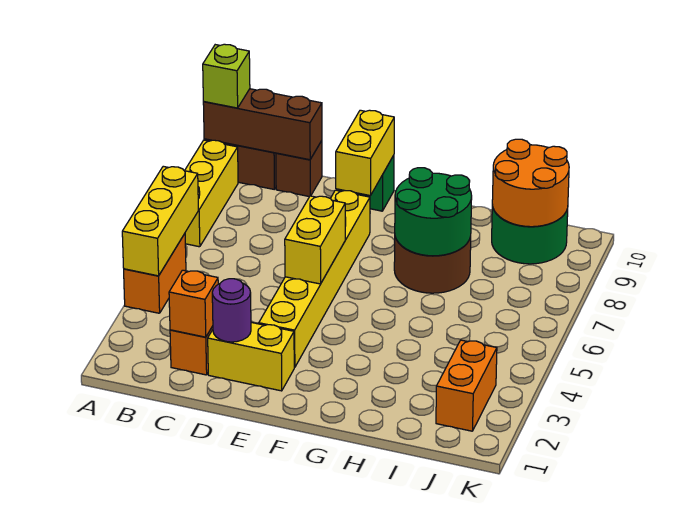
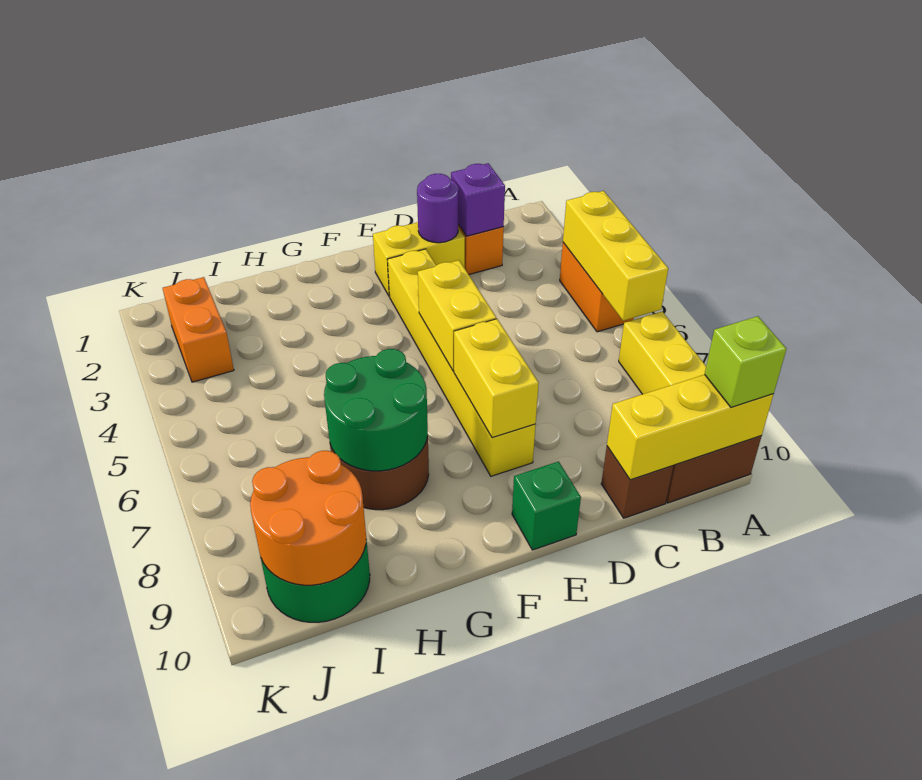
brown 1x3 brick [203,89,322,160] -> yellow 1x3 brick [607,375,774,480]
orange 1x1 brick [169,270,218,337] -> purple 1x1 brick [451,163,505,236]
yellow 1x2 brick [336,110,394,196] -> yellow 1x2 brick moved to [454,319,539,438]

